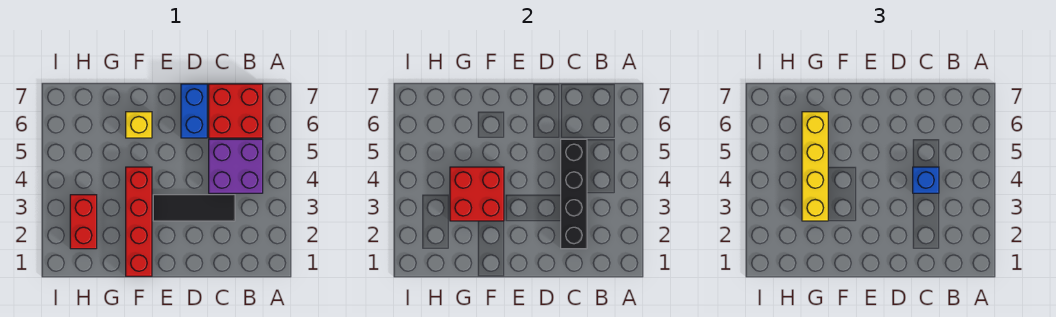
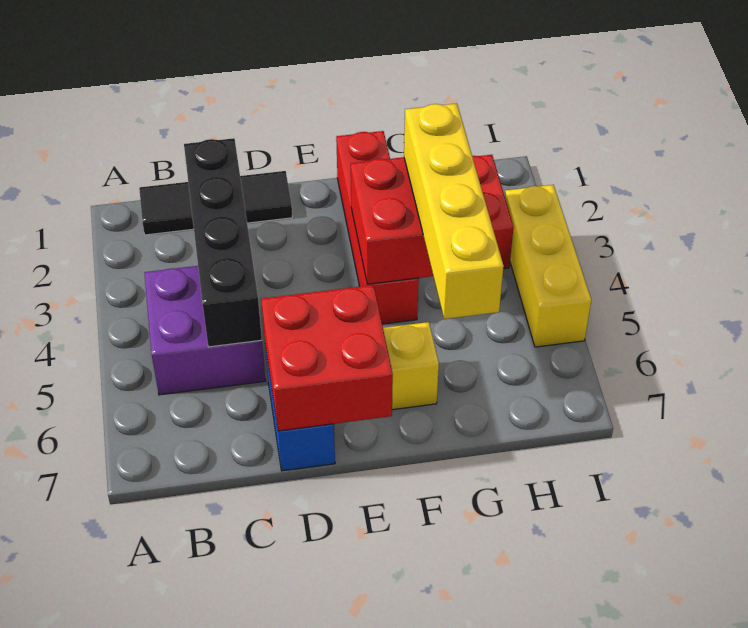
red 2x2 brick [209,84,263,138] -> red 2x2 brick moved to [261,285,393,431]
black 1x3 tile [153,195,235,221] -> black 1x3 tile moved to [139,171,292,235]
blue 1x1 brick [913,167,939,193] -> none
none -> yellow 1x3 brick [505,185,591,347]

